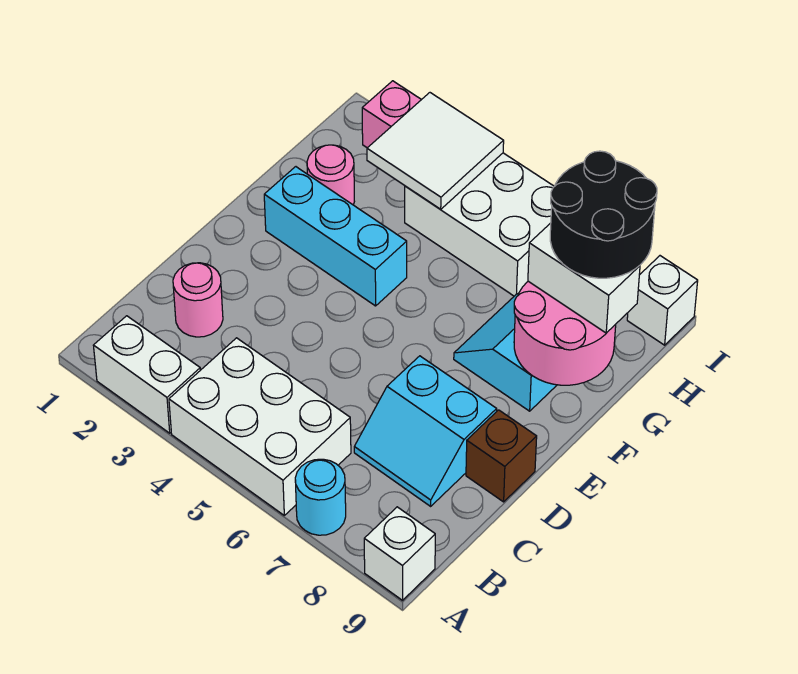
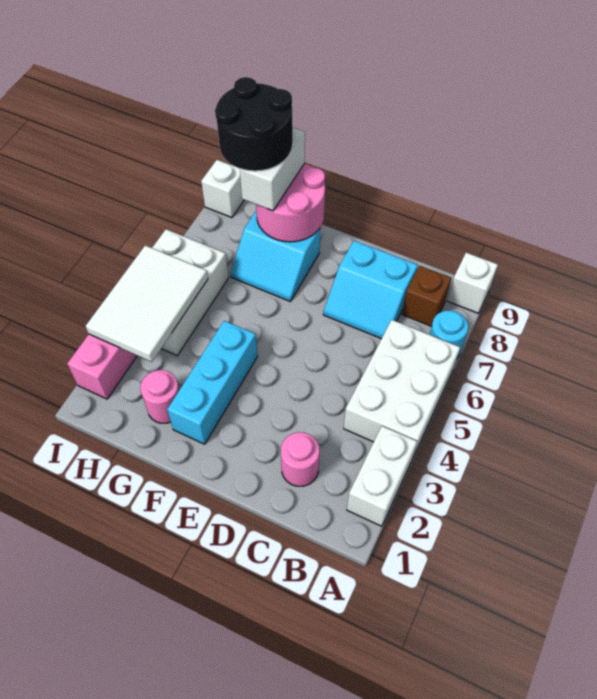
cyan 2x2 slope [354,356,497,506] -> cyan 2x2 slope turned to [323,241,418,339]
brown 1x1 brick [466,410,537,502] -> brown 1x1 brick moved to [402,266,451,326]
white 2x2 tile [367,93,504,209] -> white 2x3 tile [86,245,208,362]

